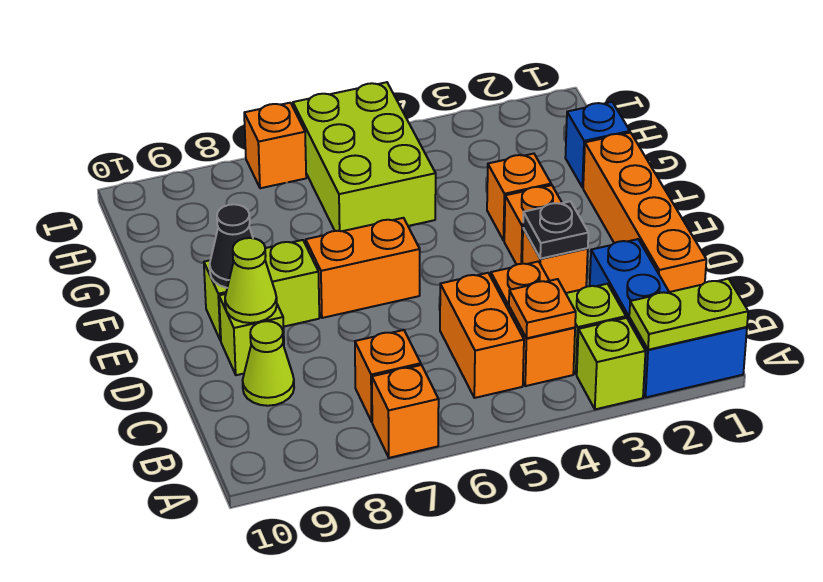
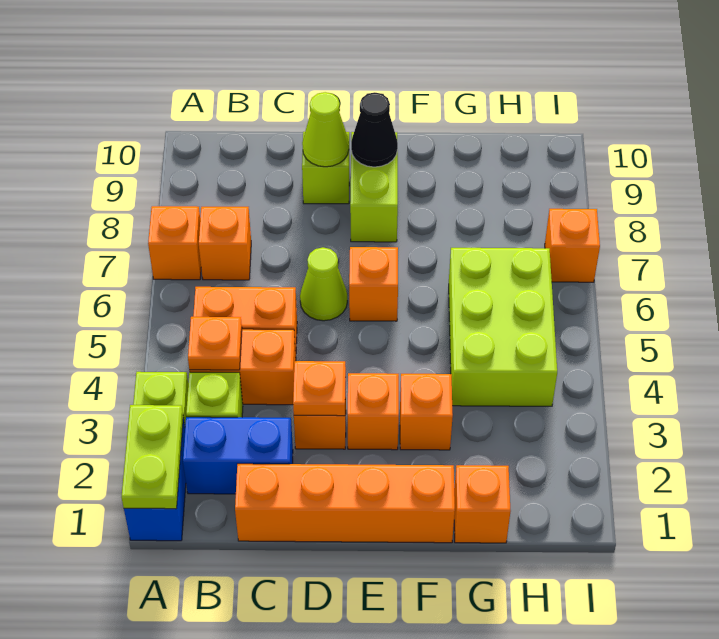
lime 1x1 cone [243,321,294,406] -> lime 1x1 cone moved to [300,247,347,321]
black 1x1 plate [523,201,588,259] -> orange 1x1 plate [293,361,346,416]
orange 1x2 brick [306,218,420,318] -> orange 1x1 brick [349,247,398,321]
blue 1x1 brick [565,102,630,188] -> orange 1x1 brick [454,465,511,543]
lime 2x3 brick [293,82,436,231] -> lime 2x3 brick turned to [449,248,557,406]

